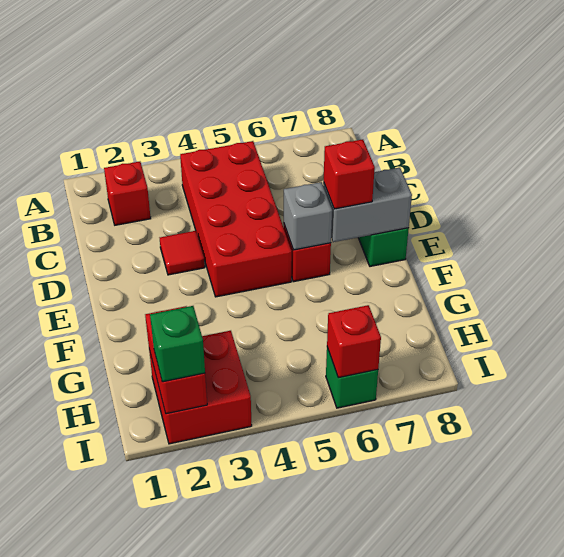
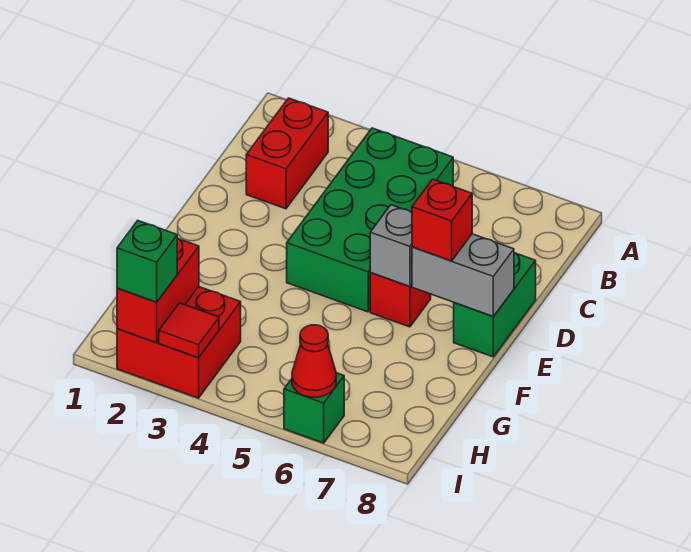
red 1x1 brick [104,162,151,225] -> red 1x2 brick [246,98,328,209]
red 2x4 brick [180,141,292,297] -> green 2x4 brick [287,128,453,312]
red 1x1 tile [160,231,205,275] -> red 1x1 tile moved to [159,303,219,358]
red 1x1 brick [327,305,381,378] -> red 1x1 cone [292,325,336,397]

